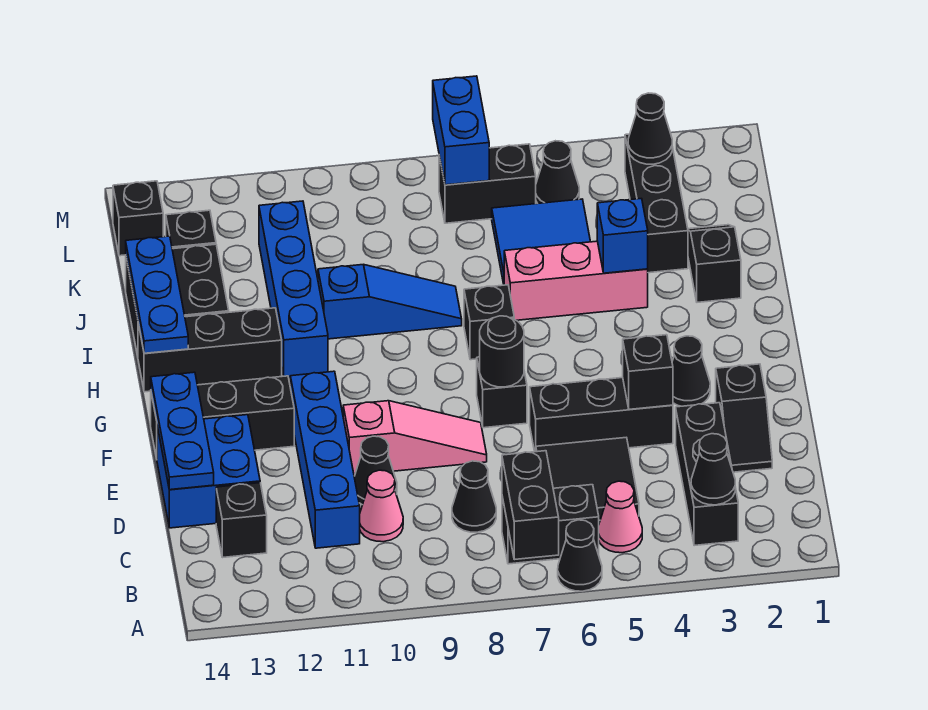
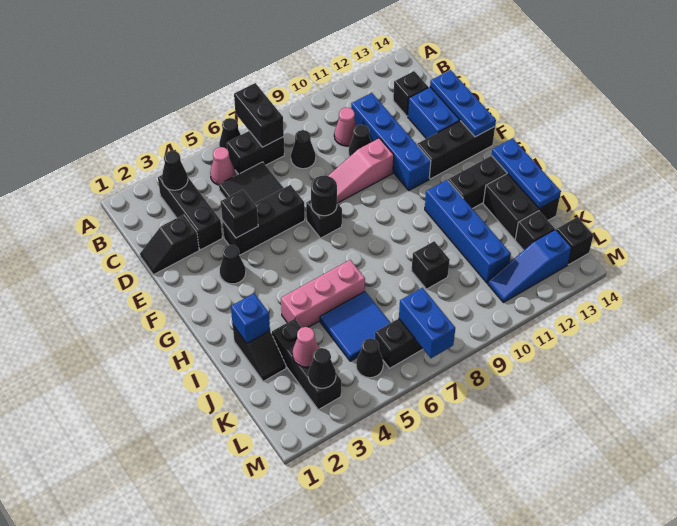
black 1x2 slope [716,364,772,472] -> black 1x2 slope turned to [140,215,199,275]
black 1x1 brick [464,285,514,360] -> black 1x1 brick moved to [411,241,450,289]
blue 1x1 brick [597,199,648,273] -> blue 1x1 brick moved to [231,293,270,343]
blue 1x3 slope [318,264,462,339] -> blue 1x3 slope moved to [488,229,572,302]
none -> pink 1x1 cone [292,327,319,367]

